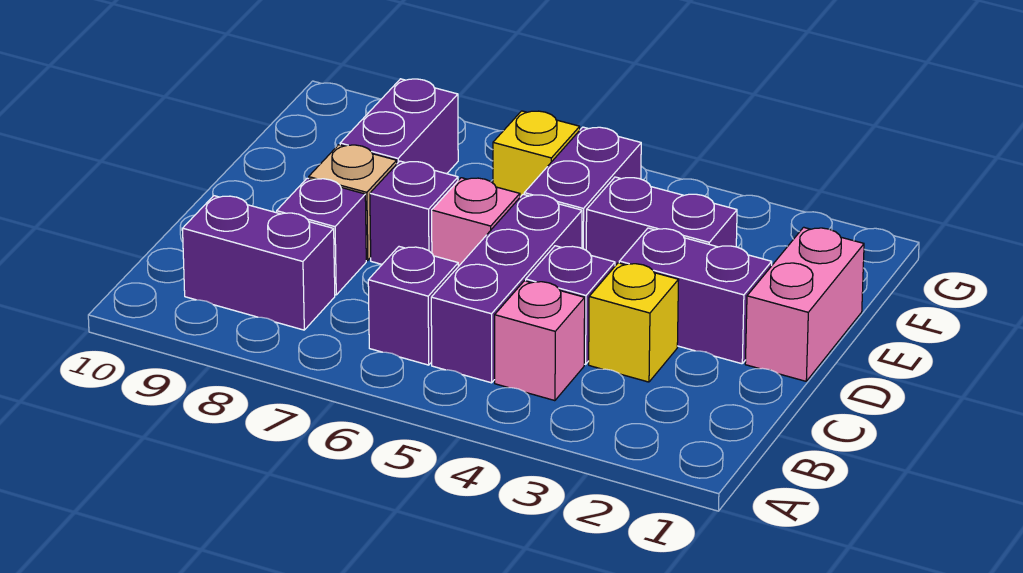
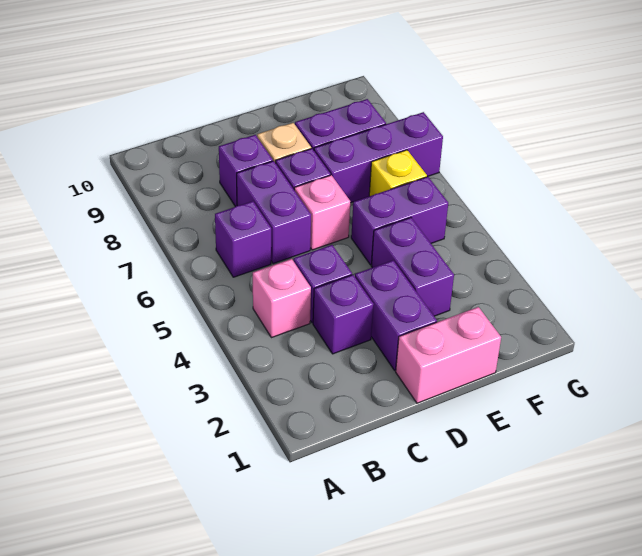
purple 1x3 brick [431,194,582,383] -> purple 1x3 brick moved to [314,112,443,203]
purple 1x2 brick [183,196,335,330] -> purple 1x2 brick moved to [237,161,311,264]
yellow 1x1 brick [589,263,679,382] -> purple 1x1 brick [313,275,374,354]

